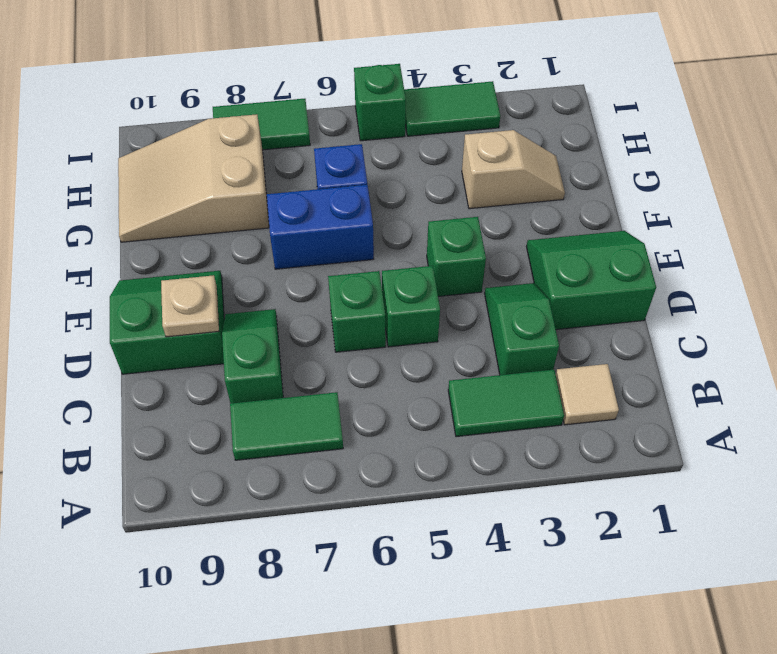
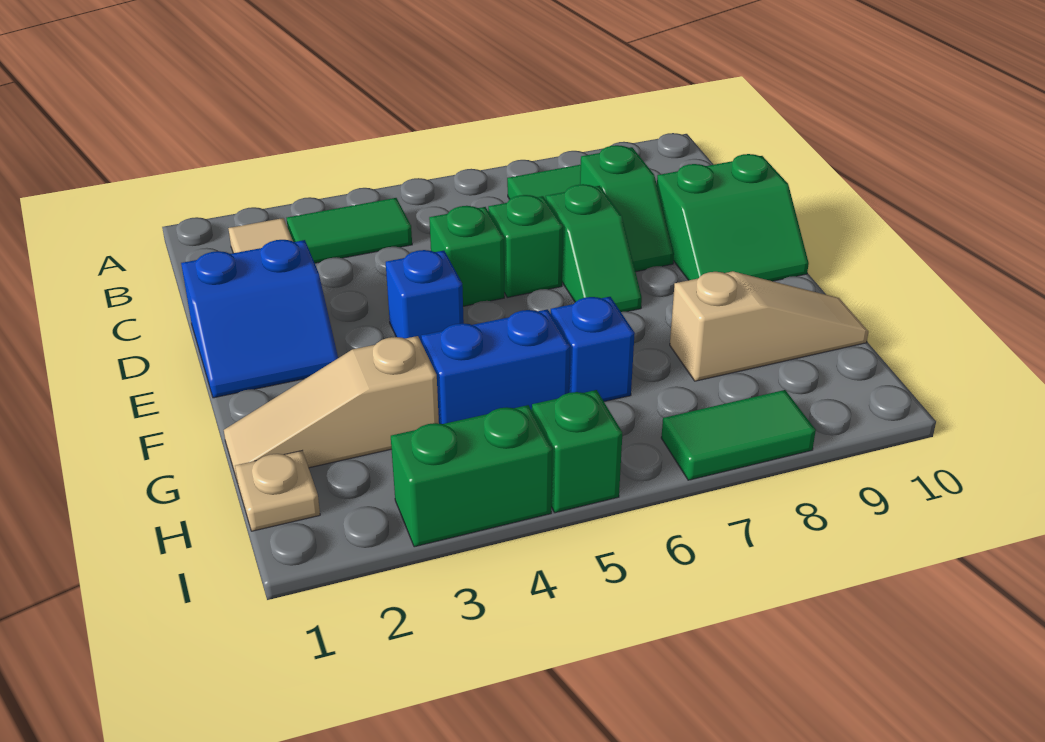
green 1x2 slope [485,283,559,375] -> green 1x2 slope moved to [546,184,642,312]
green 2x2 slope [526,231,656,330] -> blue 2x2 slope [181,240,338,398]
tan 1x1 plate [161,275,219,337] -> tan 1x1 plate moved to [235,451,320,531]
green 1x1 brick [427,217,486,297] -> blue 1x1 brick [386,250,464,343]
blue 1x2 brick [267,185,374,269] -> blue 1x2 brick moved to [421,309,570,424]
tan 1x2 slope [462,130,565,209] -> tan 1x3 slope [224,336,439,483]
tan 2x3 slope [118,114,269,242] -> tan 1x3 slope [670,271,868,381]
green 1x2 tile [404,81,500,136] -> green 1x2 brick [391,405,552,547]

